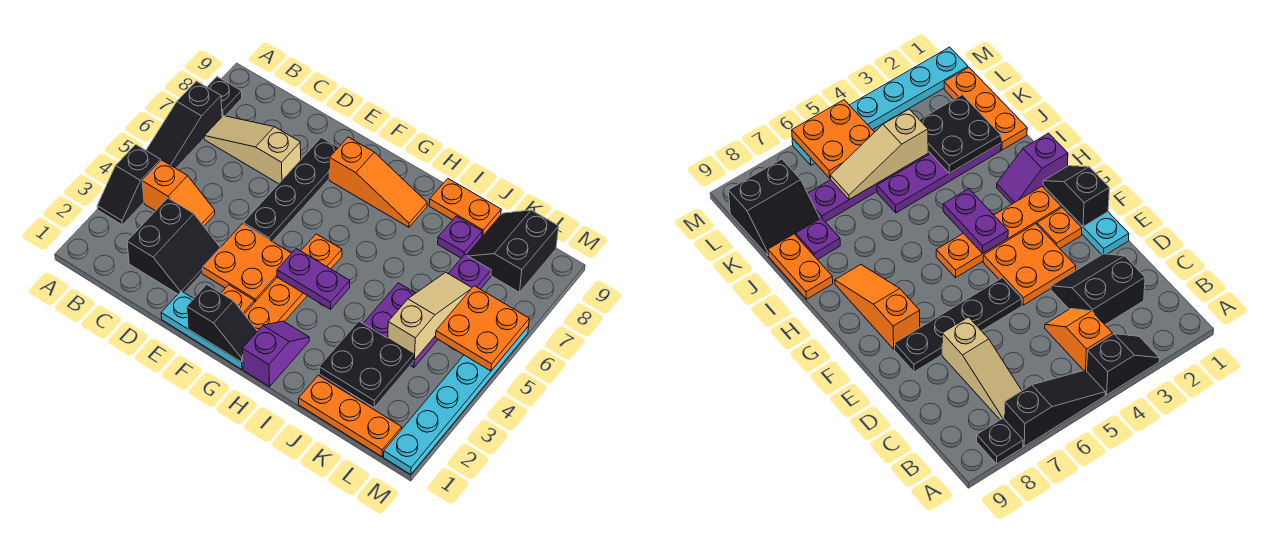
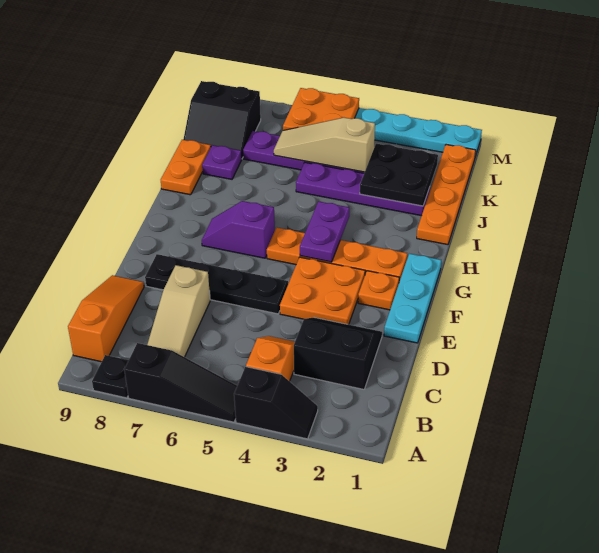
black 1x2 slope [187,285,257,362] -> none
orange 1x3 slope [329,137,427,227] -> orange 1x3 slope moved to [68,275,144,362]
purple 1x2 slope [242,321,309,387] -> purple 1x2 slope moved to [202,201,275,258]
orange 1x3 plate [299,375,402,457] -> orange 1x4 plate [417,145,476,245]

